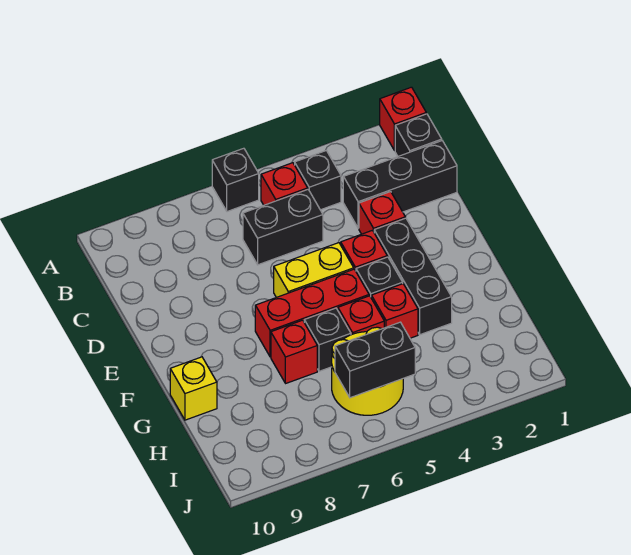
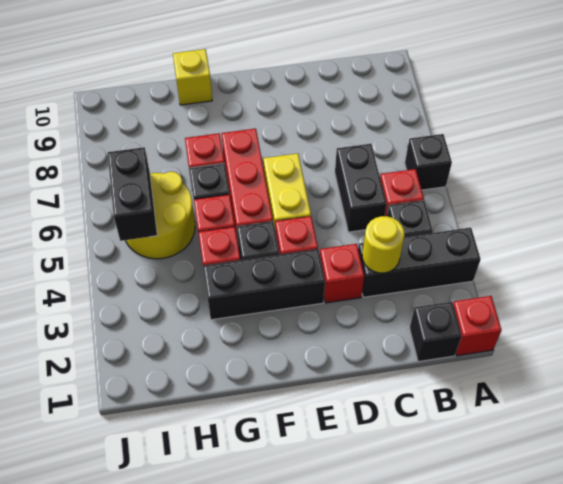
black 1x3 brick [343,141,457,228] -> black 1x3 brick turned to [358,228,481,297]
none -> yellow 1x1 round brick [362,216,405,273]

